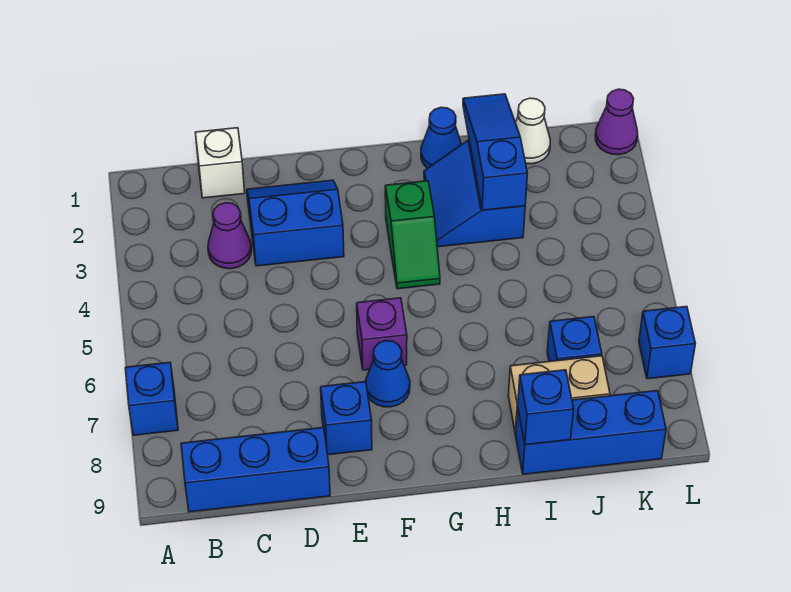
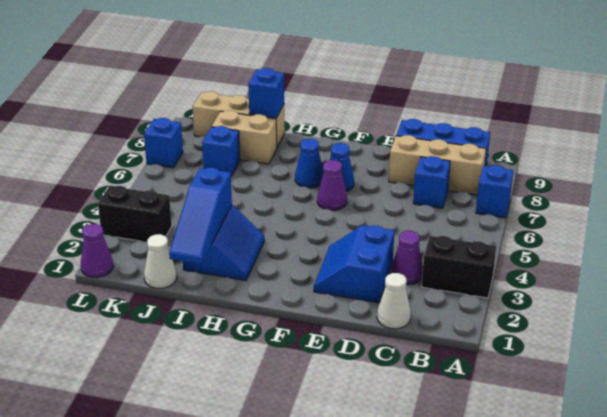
none -> black 1x2 brick [422,236,496,298]
none -> tan 1x3 brick [389,135,486,195]
white 1x1 brick [195,128,245,198] -> white 1x1 cone [377,273,411,329]
blue 2x2 slope [247,180,344,266] -> blue 2x2 slope turned to [314,225,394,303]
blue 1x1 brick [321,382,372,455] -> blue 1x1 brick moved to [413,156,450,208]
purple 1x1 brick [357,298,407,370] -> purple 1x1 cone [317,160,347,210]
green 1x2 slope [385,181,440,289] -> none
blue 1x1 cone [421,107,462,168] -> blue 1x1 cone moved to [295,139,324,188]
blue 1x3 brick [516,391,666,474] -> tan 1x3 brick [193,91,285,147]
none -> black 1x2 brick [98,186,172,242]

